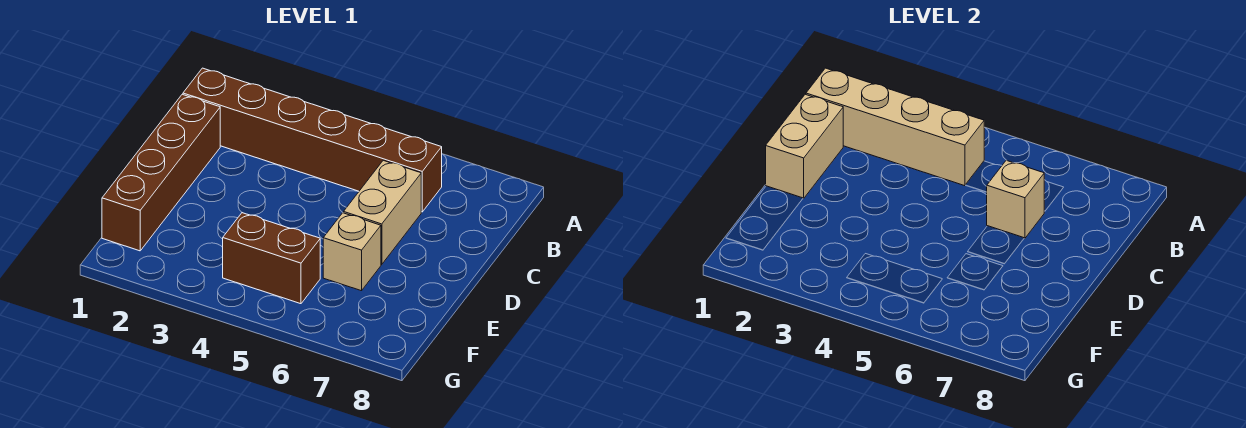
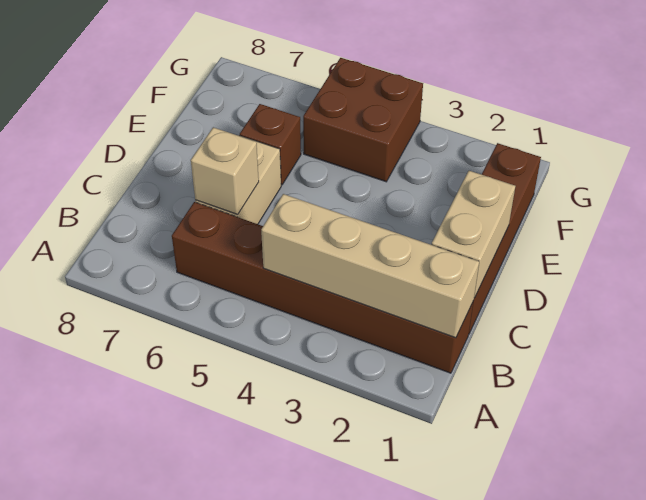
tan 1x1 brick [323,213,381,291] -> brown 1x1 brick [240,104,301,185]
brown 1x2 brick [223,213,320,304] -> brown 2x2 brick [303,58,423,182]

